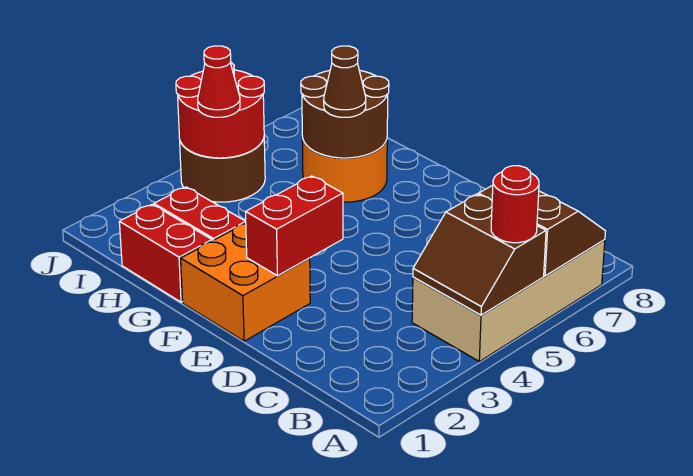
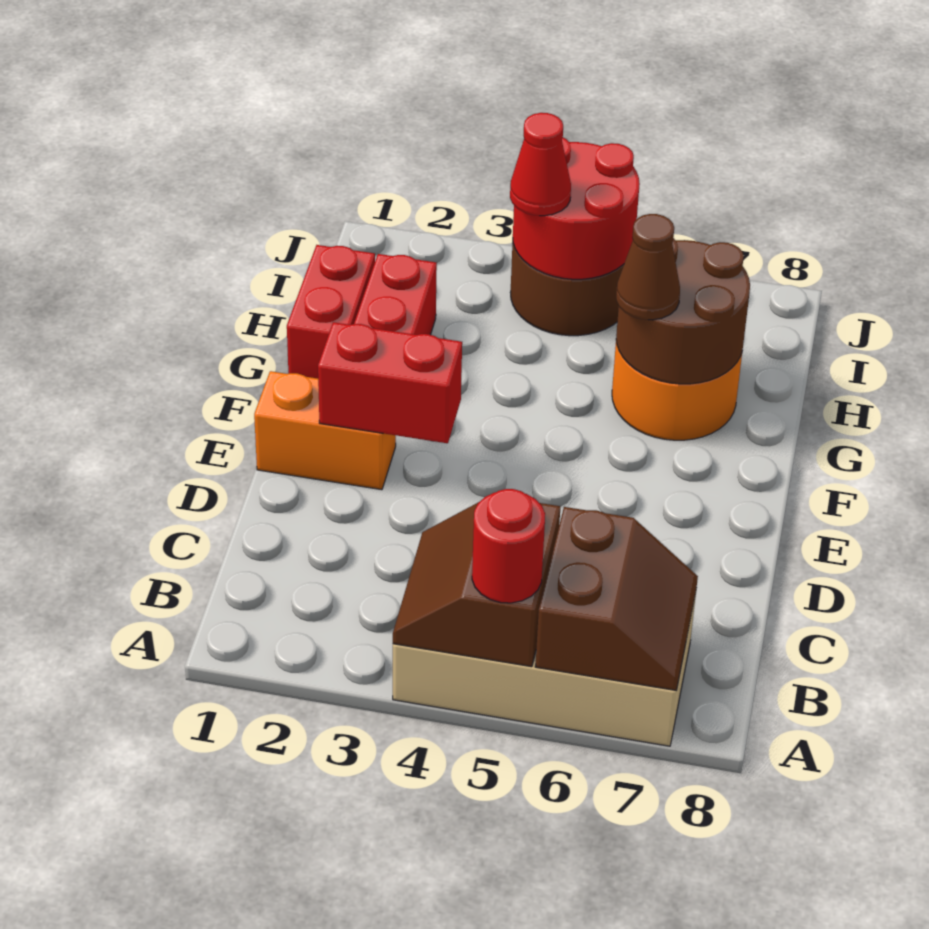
orange 2x2 brick [181,223,310,341] -> orange 1x2 brick [254,371,396,490]

